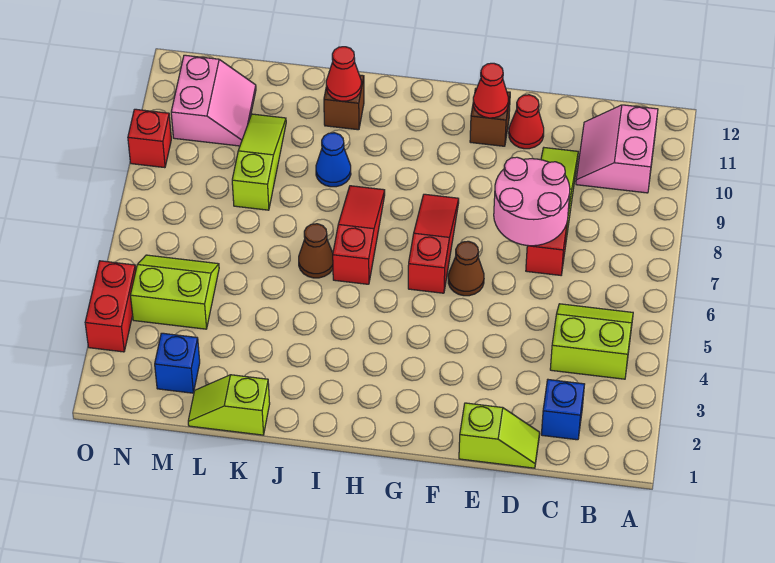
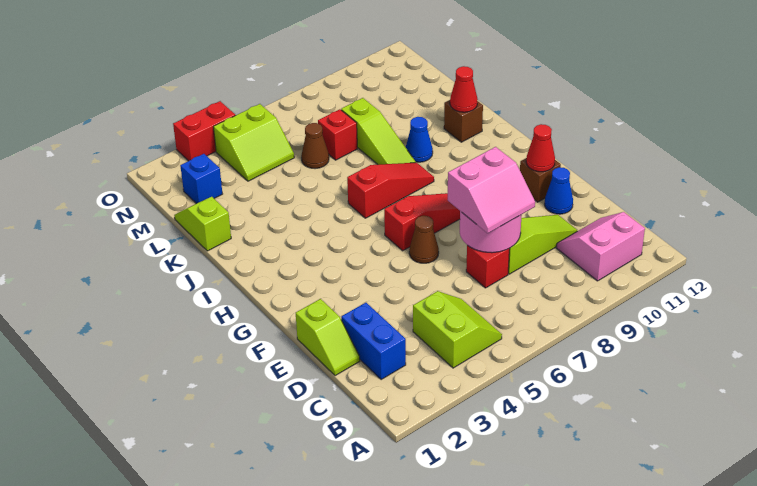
blue 1x1 brick [541,380,585,440] -> blue 1x2 brick [341,303,406,380]
red 1x1 cone [509,95,544,149] -> blue 1x1 cone [545,167,573,214]
brown 1x1 cone [299,224,333,278] -> brown 1x1 cone moved to [301,123,329,169]
lime 1x3 slope [232,114,286,210] -> lime 1x3 slope turned to [341,98,416,165]
lime 2x2 slope [130,255,219,329] -> lime 2x2 slope turned to [213,104,294,181]
pink 2x2 slope [171,55,256,146] -> pink 2x2 slope moved to [448,147,535,233]
red 1x1 brick [128,109,171,168] -> red 1x1 brick moved to [318,109,357,160]

